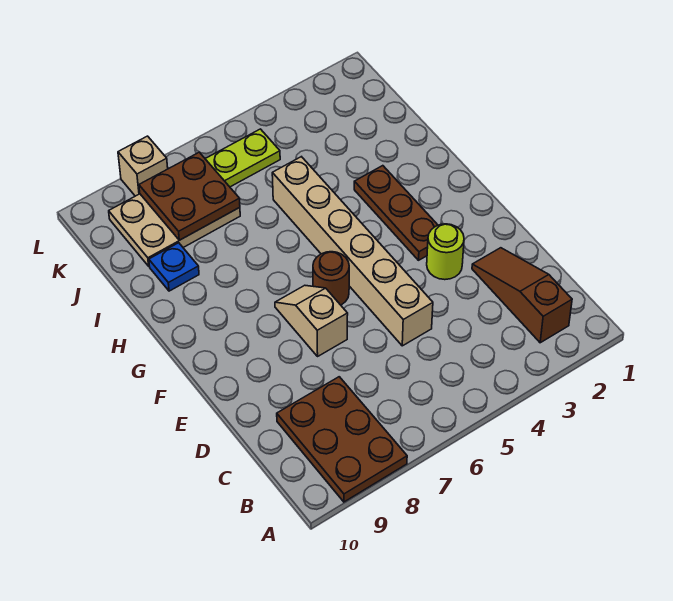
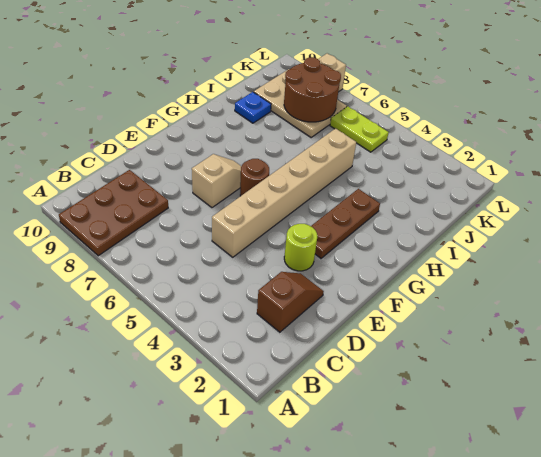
brown 1x3 slope [472,248,572,343] -> brown 1x2 slope [257,272,324,332]
brown 2x2 plate [139,152,240,240] -> brown 2x2 round brick [284,57,341,122]

